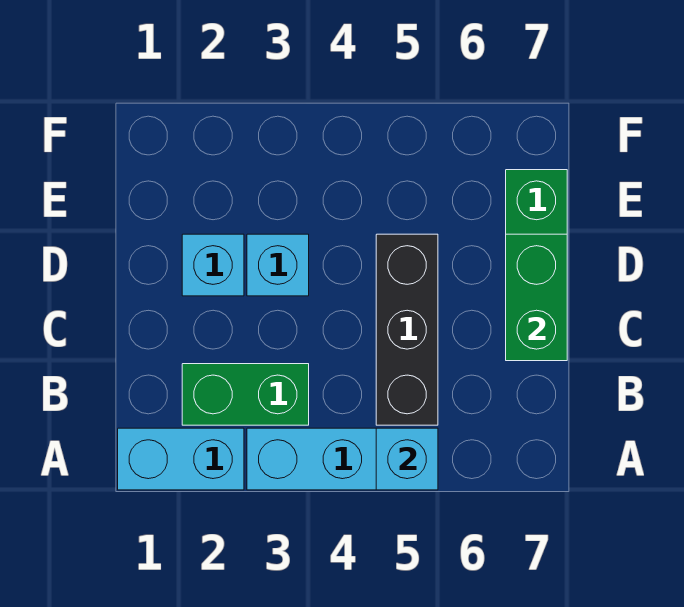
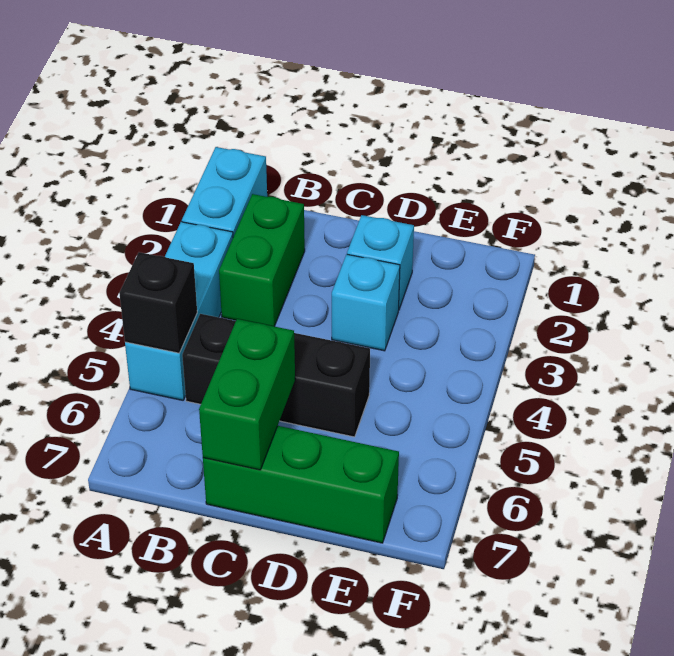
cyan 1x1 brick [376,428,438,490] -> black 1x1 brick [119,252,197,353]
green 1x2 brick [506,234,567,361] -> green 1x2 brick turned to [199,319,295,470]

